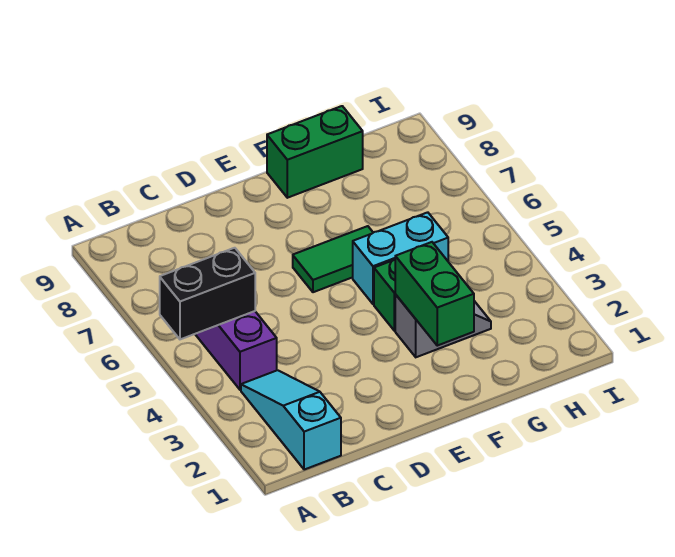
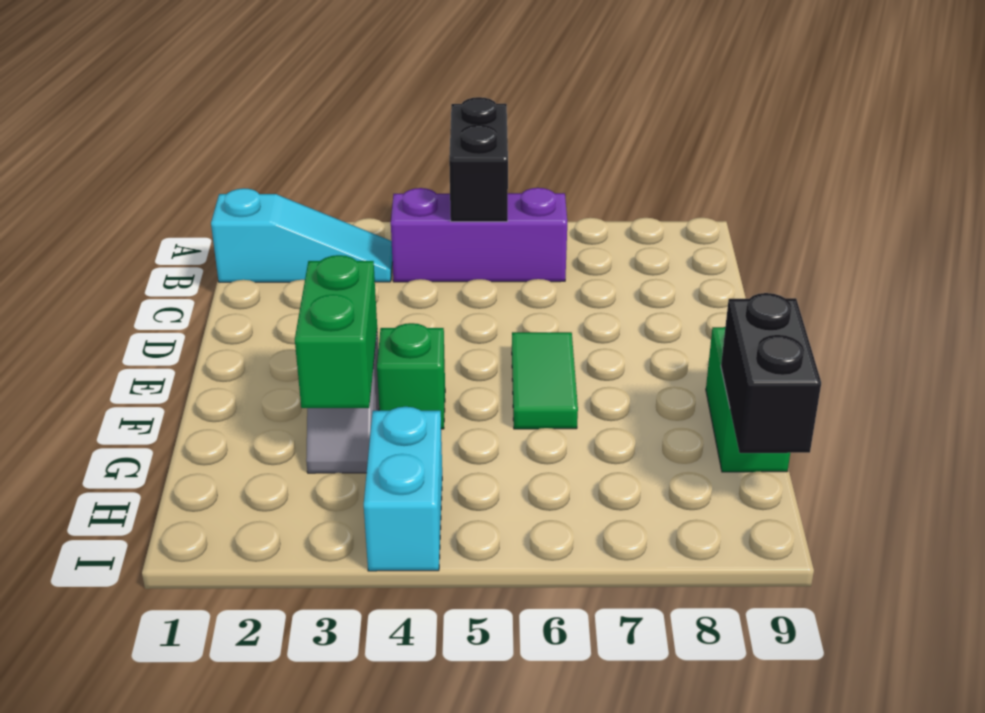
green 1x2 brick [395,242,474,346] -> green 1x2 brick turned to [295,255,377,408]
cyan 1x2 brick [353,212,448,304] -> cyan 1x2 brick moved to [364,407,442,571]
none -> black 1x2 brick [721,293,821,453]

